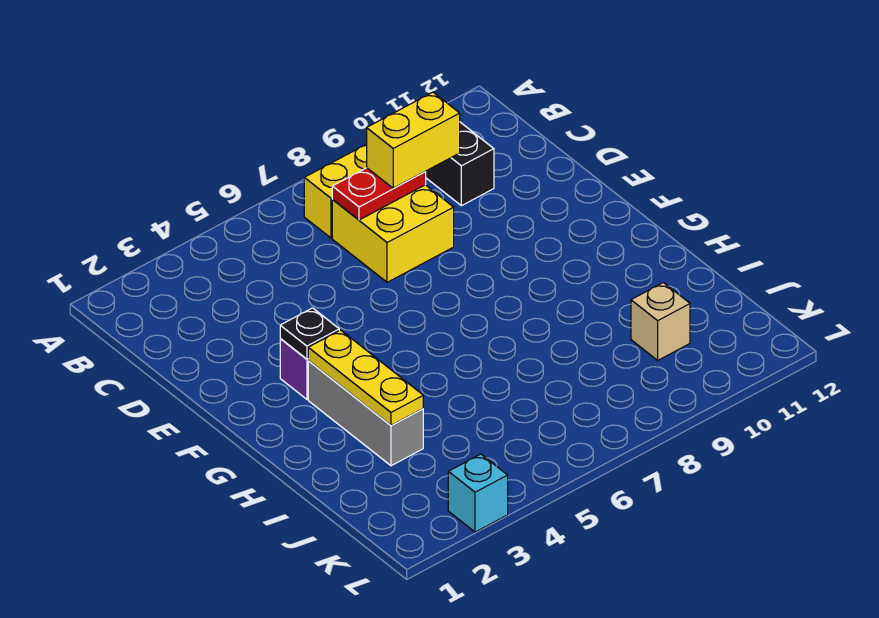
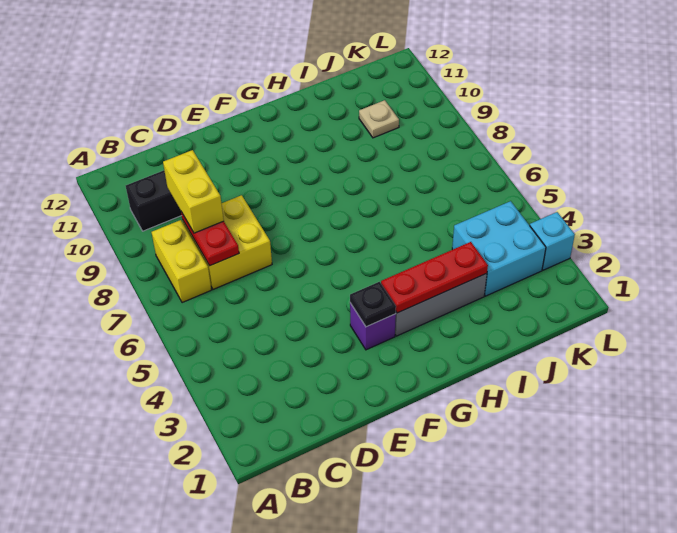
yellow 1x3 plate [308,330,423,426] -> red 1x3 plate [381,242,488,313]
none -> cyan 2x2 brick [452,201,546,296]
tan 1x1 brick [631,283,690,360] -> tan 1x1 plate [359,100,399,138]

